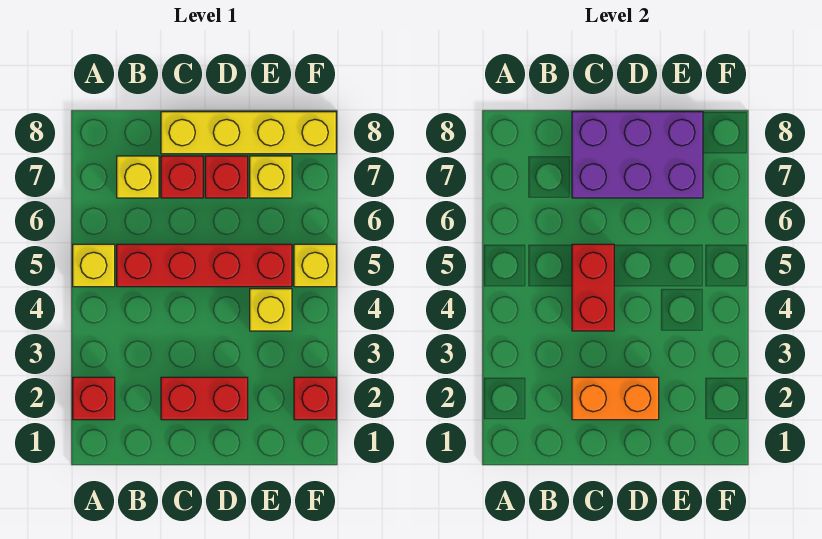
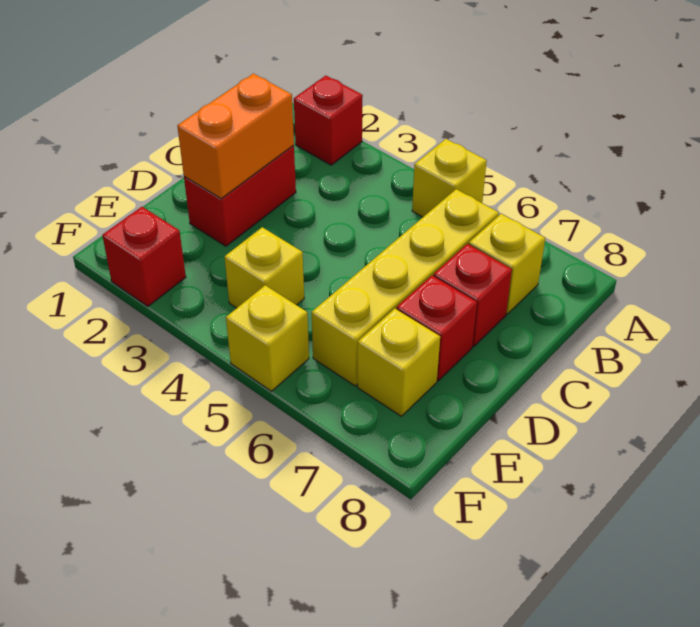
red 1x4 brick [117,244,292,287] -> none
red 1x2 brick [572,244,614,331] -> none
purple 2x3 brick [572,112,703,198] -> none
yellow 1x4 brick [161,112,336,154] -> yellow 1x4 brick moved to [312,189,499,386]

